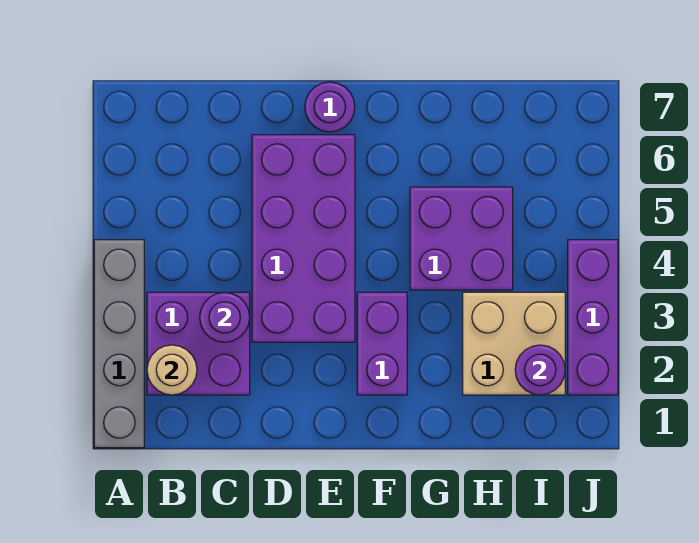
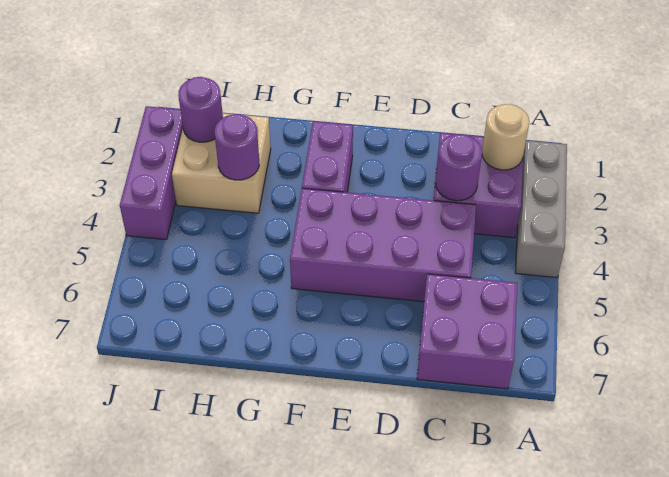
grey 1x4 brick [94,240,144,448] -> grey 1x3 brick [515,141,567,278]
purple 2x4 brick [252,135,355,342] -> purple 2x4 brick turned to [290,188,476,302]
purple 1x1 round brick [305,82,355,132] -> purple 1x1 round brick moved to [215,114,259,180]
purple 2x2 brick [410,187,513,290] -> purple 2x2 brick moved to [417,274,517,389]

